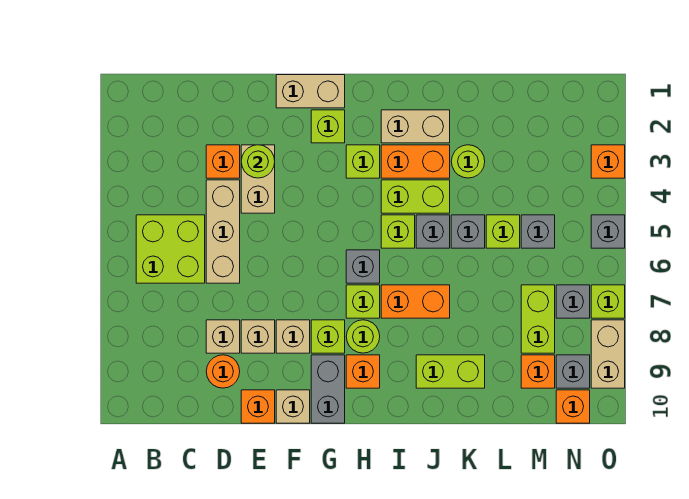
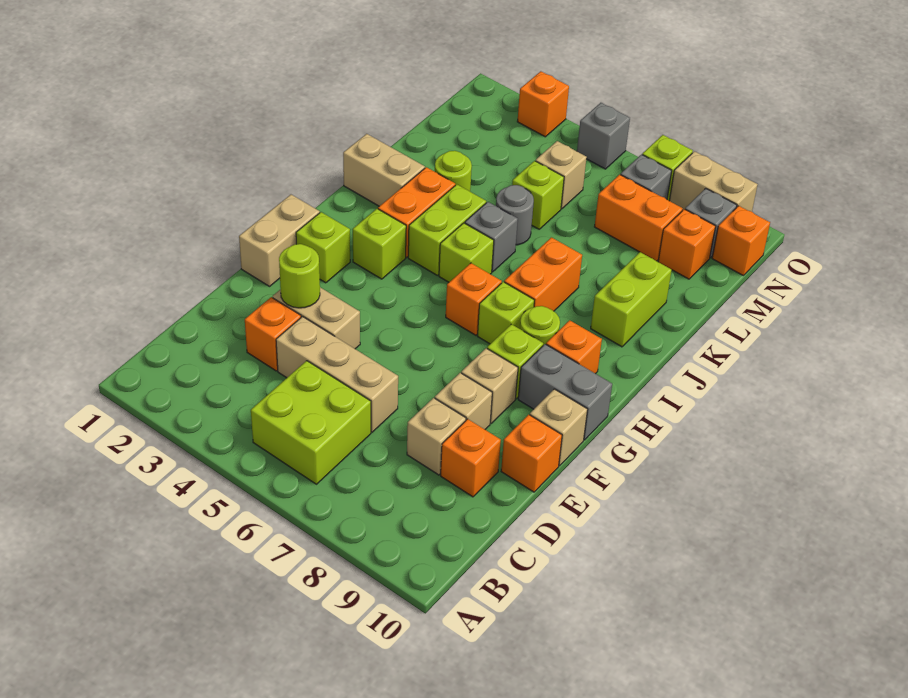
orange 1x1 round brick [206,355,240,388] -> orange 1x1 brick [441,419,501,497]
grey 1x1 brick [346,250,380,283] -> orange 1x1 brick [446,263,502,335]
tan 1x2 brick [381,110,450,143] -> tan 1x2 brick turned to [343,134,425,206]
grey 1x1 brick [451,215,485,248] -> grey 1x1 round brick [496,185,534,245]
grey 1x1 brick [521,215,555,248] -> tan 1x1 brick [536,141,587,209]
lime 1x2 brick [521,285,555,353] -> orange 1x2 brick [595,175,683,261]

